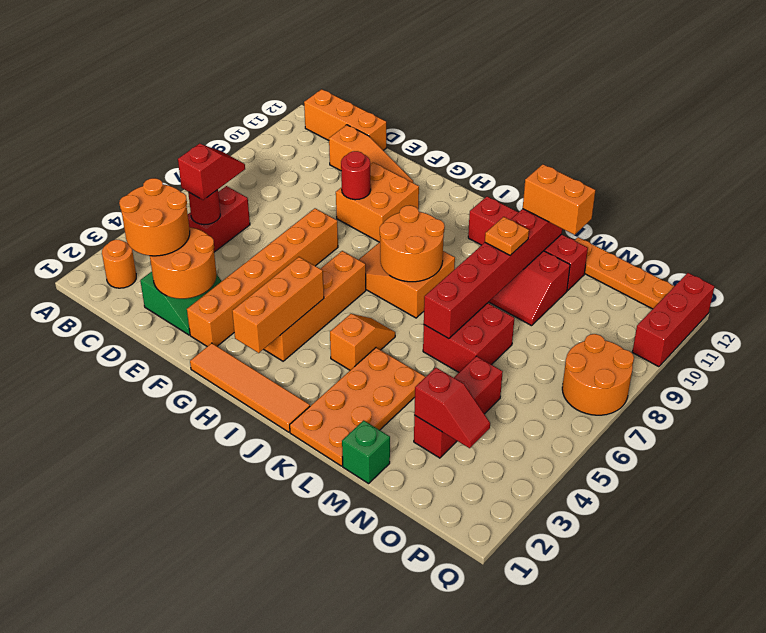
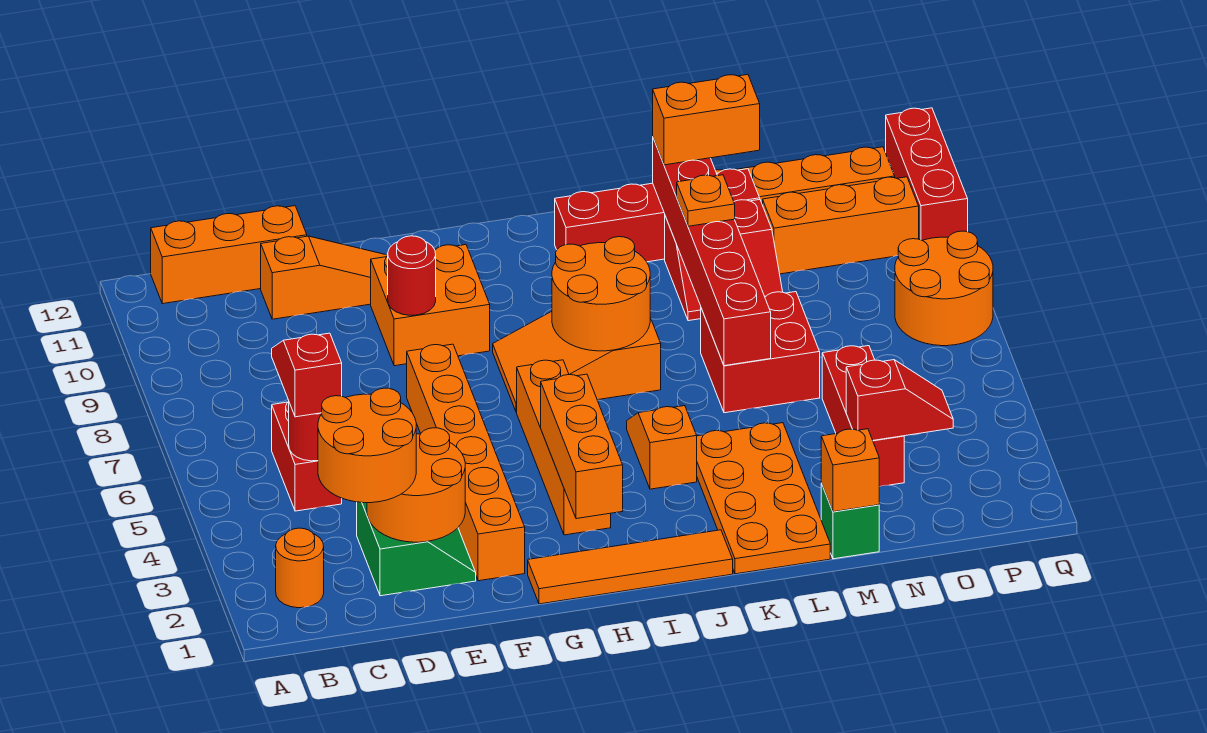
none -> orange 1x1 brick [821,429,879,512]
none -> orange 1x3 brick [763,177,919,274]

